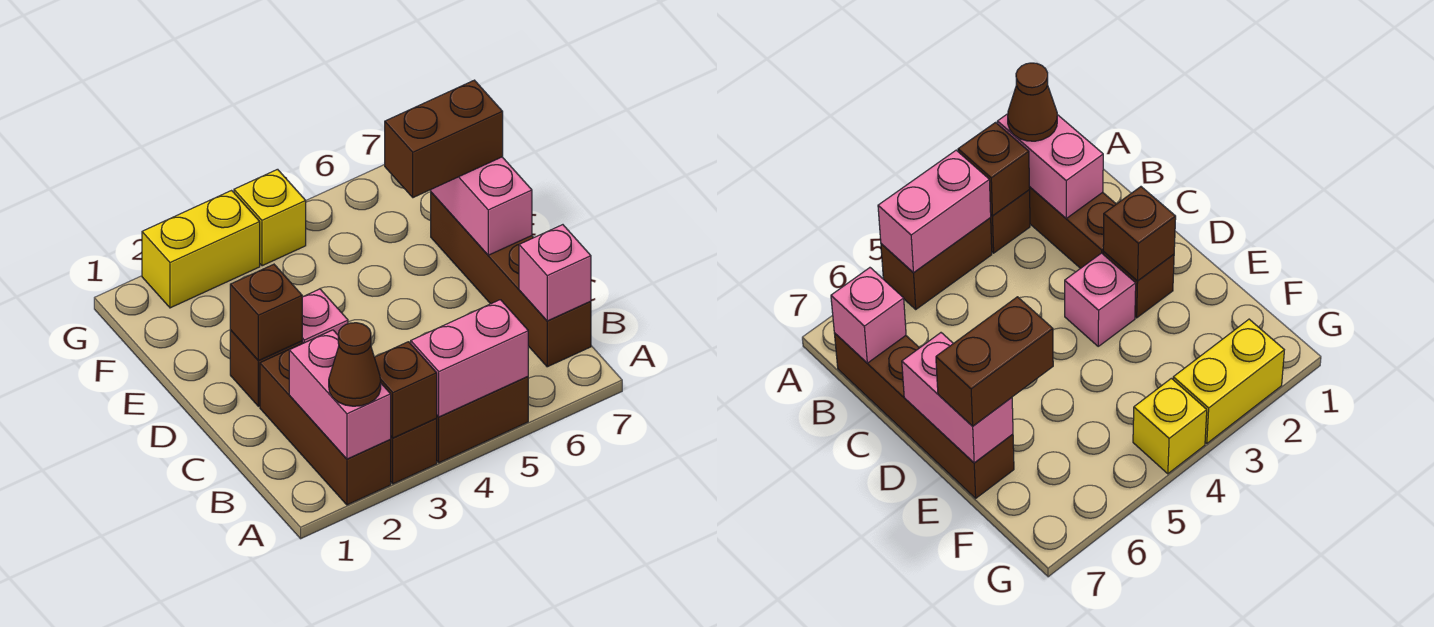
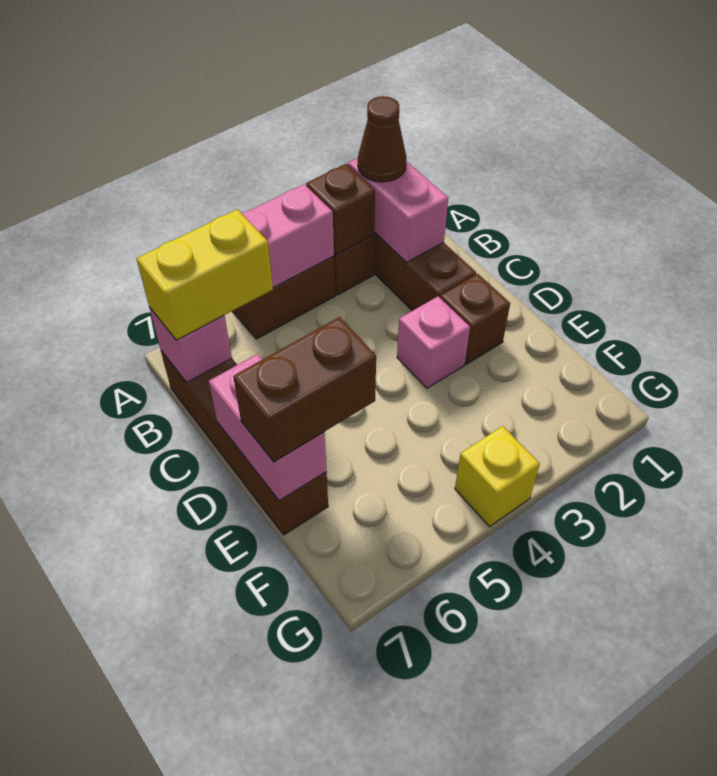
brown 1x1 brick [230,264,302,361] -> none
yellow 1x2 brick [142,191,260,308] -> yellow 1x2 brick moved to [136,209,273,340]

